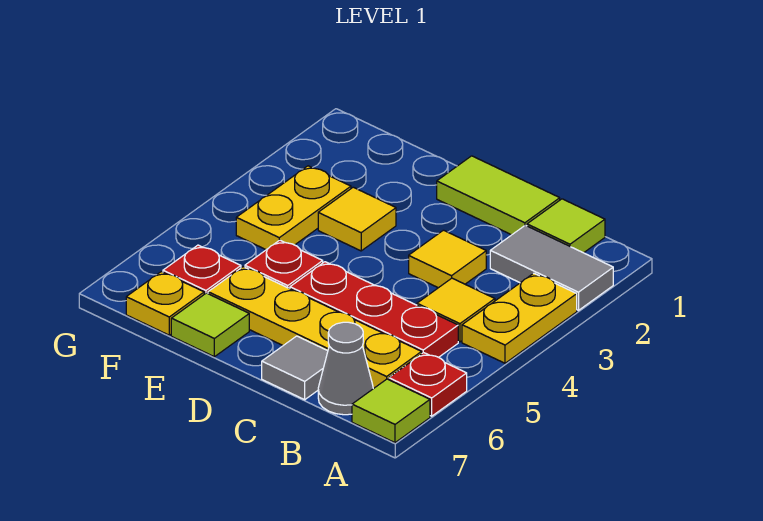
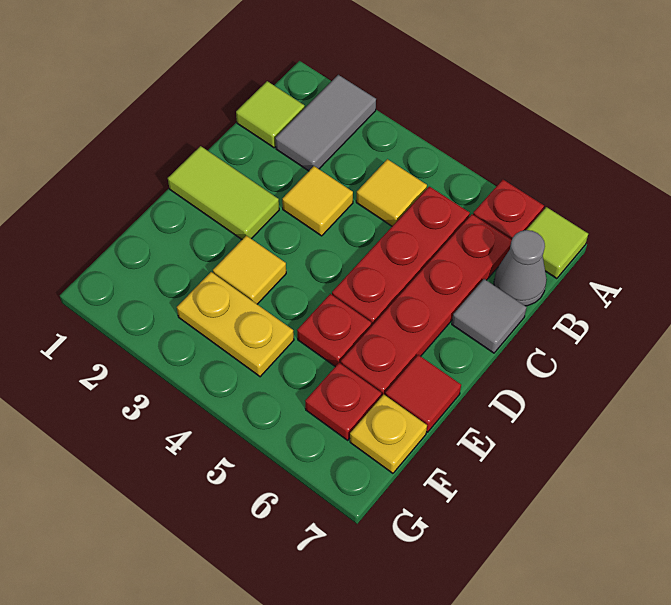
yellow 1x2 plate [462,273,577,363] -> none
yellow 1x4 plate [208,267,422,389] -> red 1x4 plate [341,214,512,397]
lime 1x2 tile [437,156,560,235] -> lime 1x2 tile turned to [168,146,279,239]
lime 1x1 tile [171,293,249,357] -> red 1x1 tile [385,355,461,432]

